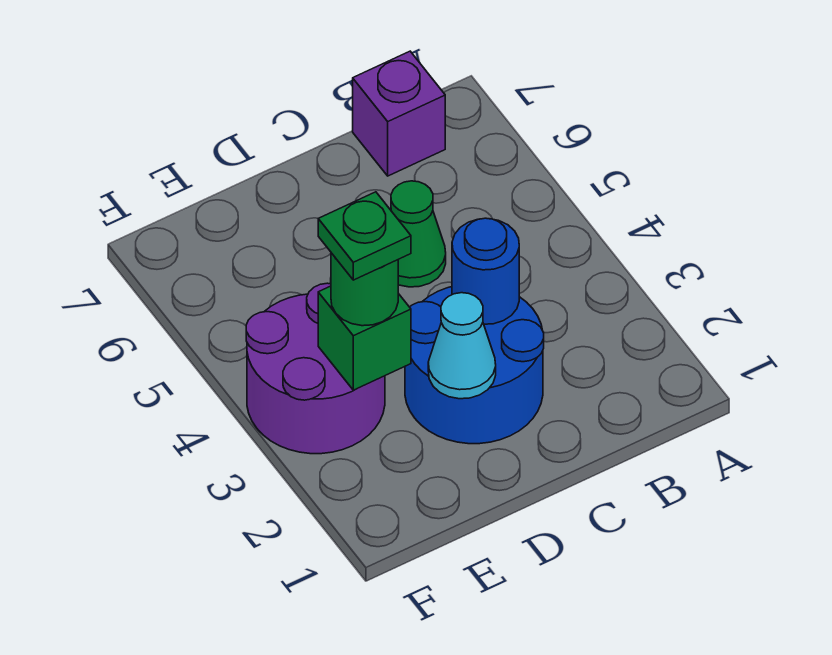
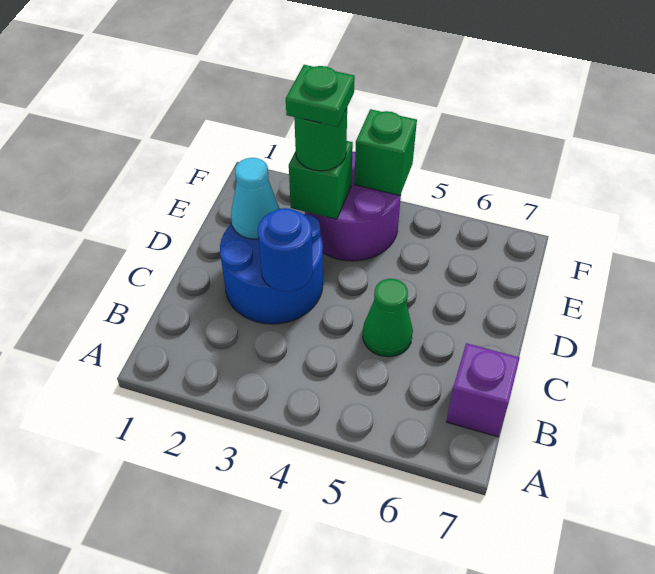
none -> green 1x1 brick [354,109,417,195]

